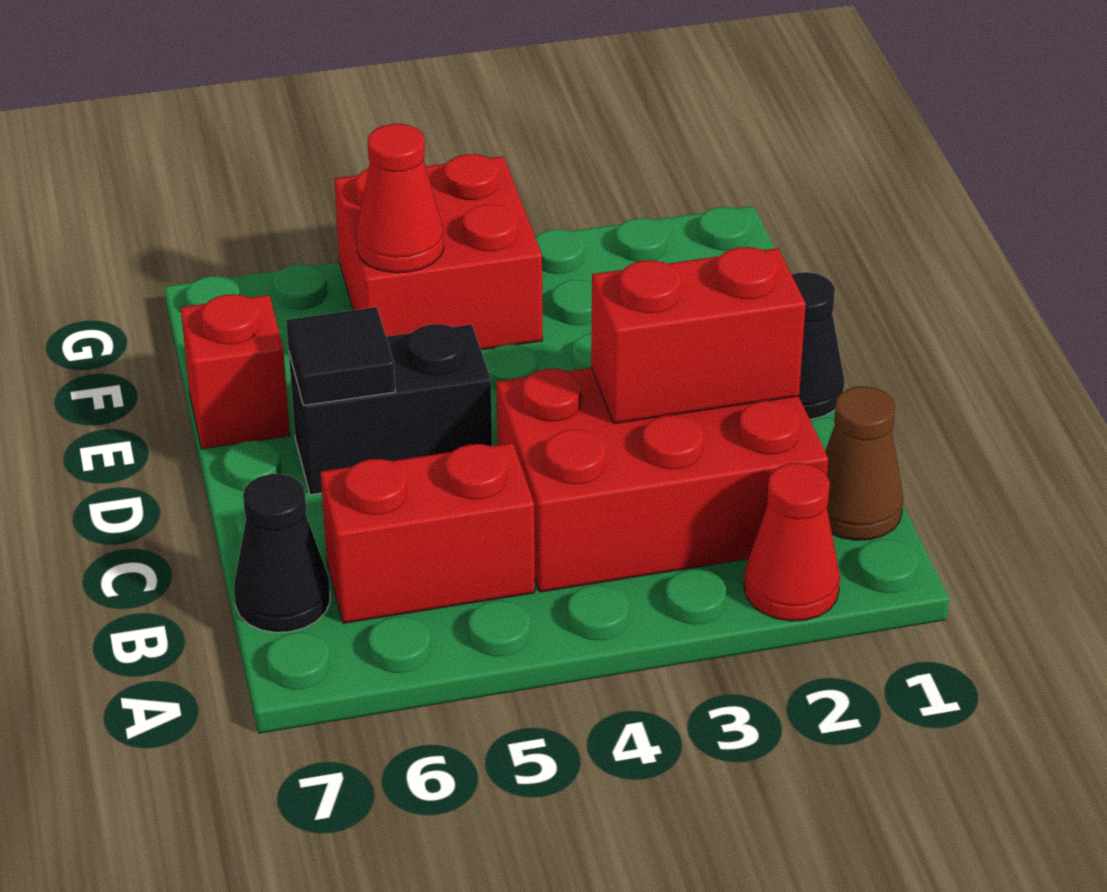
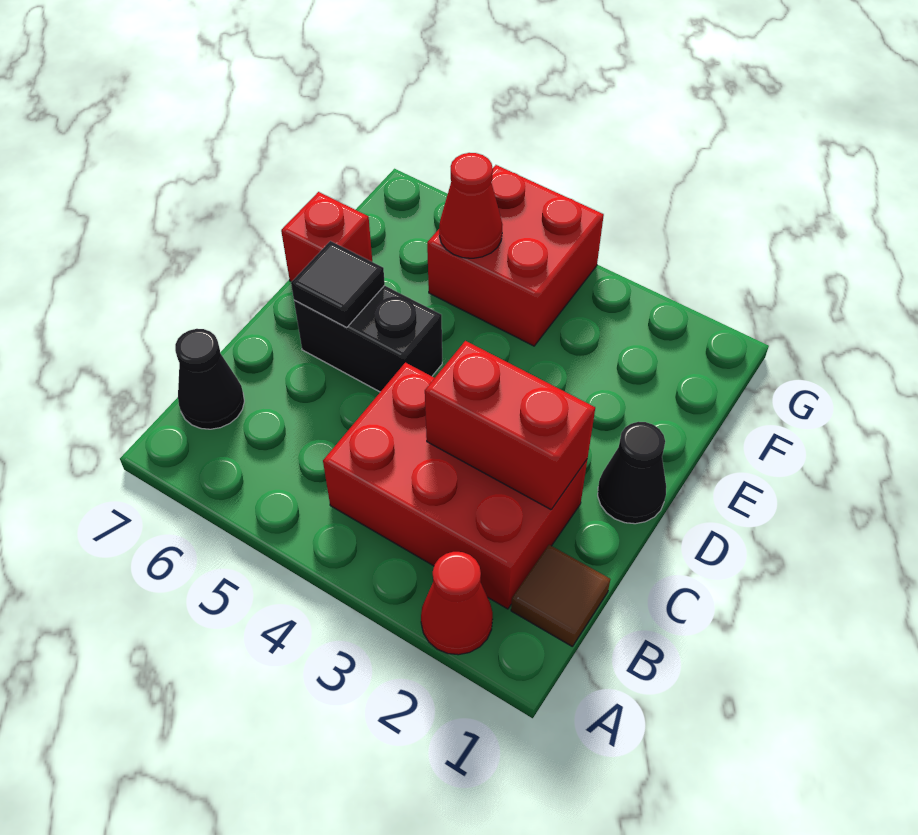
brown 1x1 cone [825,386,903,540] -> brown 1x1 tile [511,545,610,647]
red 1x2 brick [321,443,535,623] -> none

